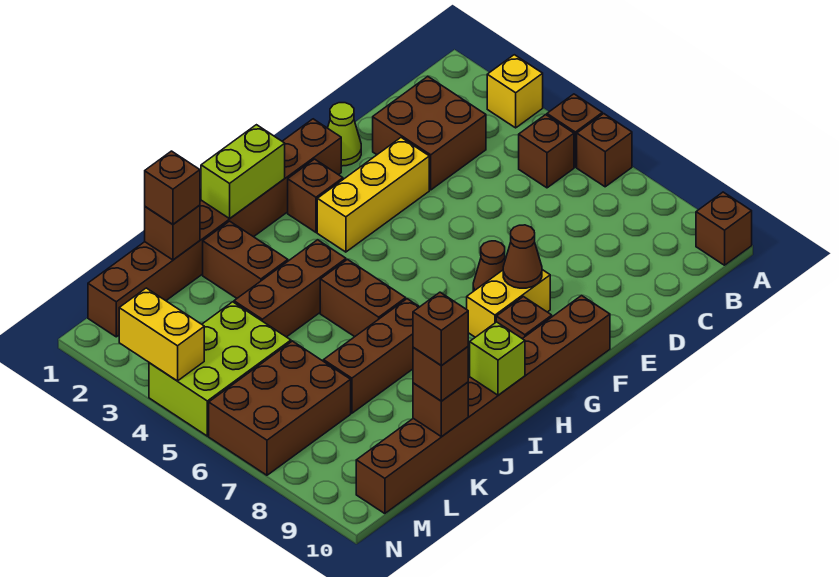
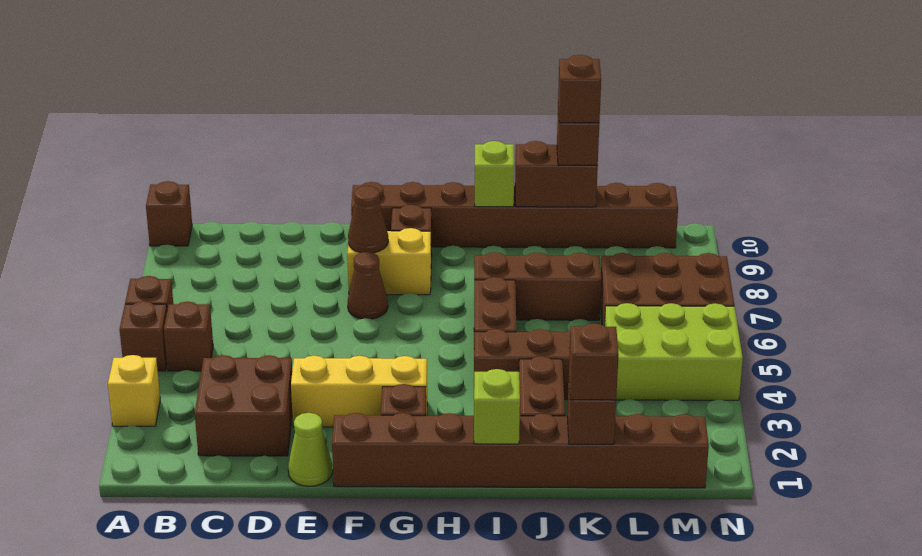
lime 1x2 brick [201,125,285,219] -> lime 1x1 brick [474,369,520,444]
brown 1x1 brick [413,382,468,437] -> brown 1x2 brick [515,141,598,207]
yellow 1x2 brick [119,288,204,381] -> none

